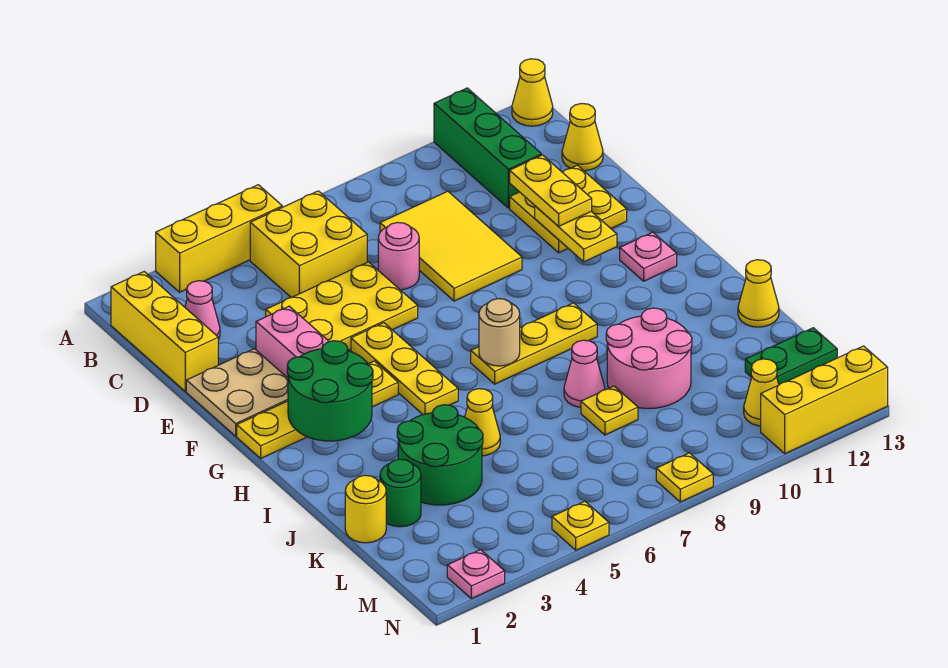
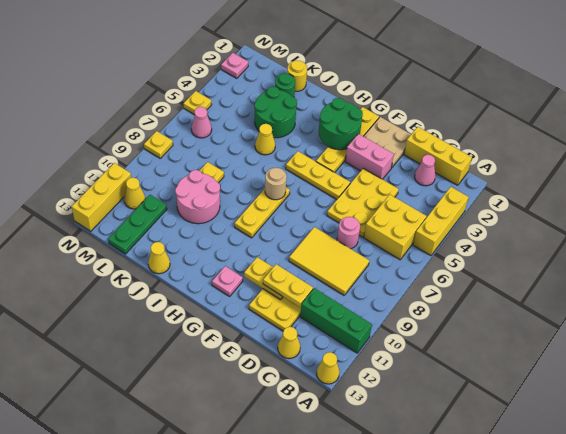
pink 1x1 cone [564,340,605,407] -> pink 1x1 cone moved to [191,107,212,138]
green 1x2 plate [745,328,837,385] -> green 1x3 plate [108,195,167,254]

